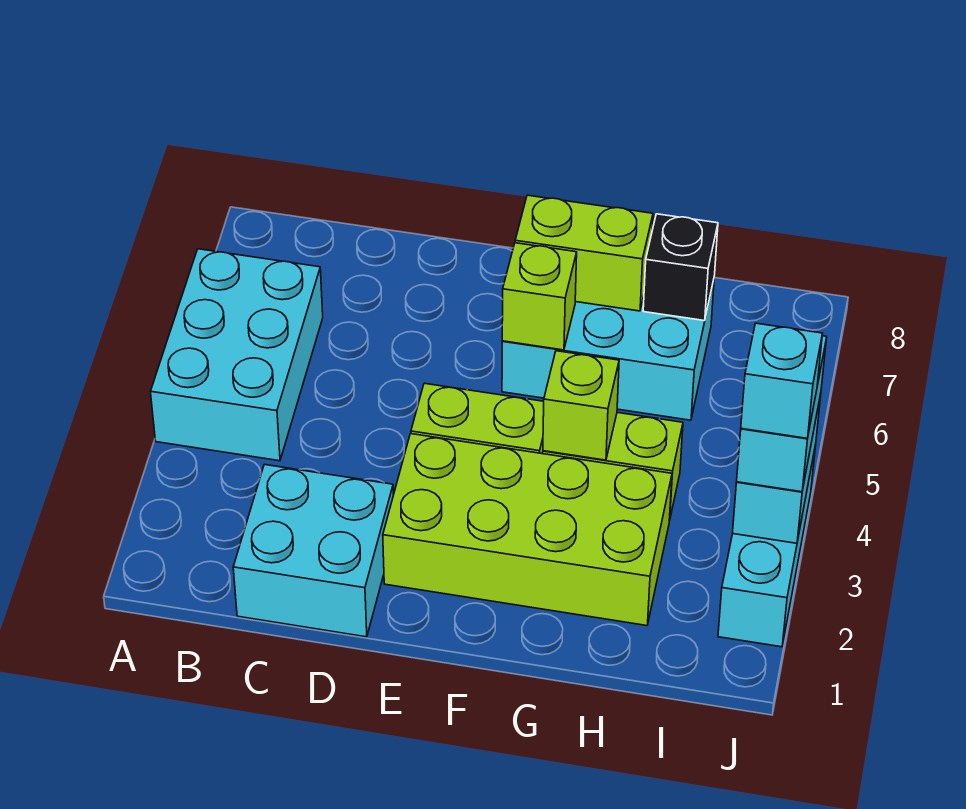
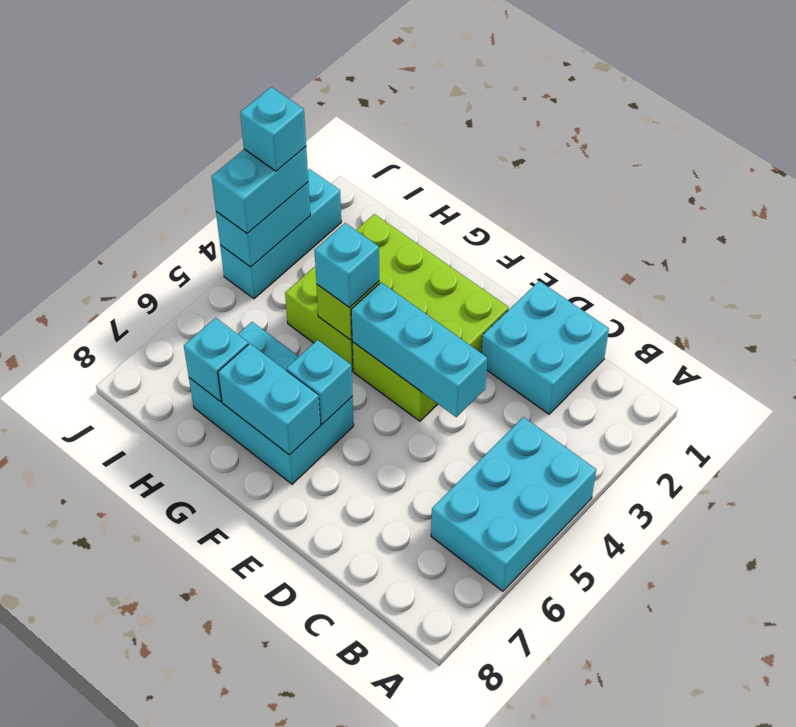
none -> cyan 1x3 brick [351,282,487,417]
lime 1x1 brick [502,243,577,350] -> cyan 1x1 brick [286,340,352,424]
lime 1x2 brick [515,195,653,311] -> cyan 1x2 brick [218,344,321,455]
none -> cyan 1x1 brick [314,223,380,308]
black 1x1 brick [643,214,718,321] -> cyan 1x1 brick [184,318,248,402]

